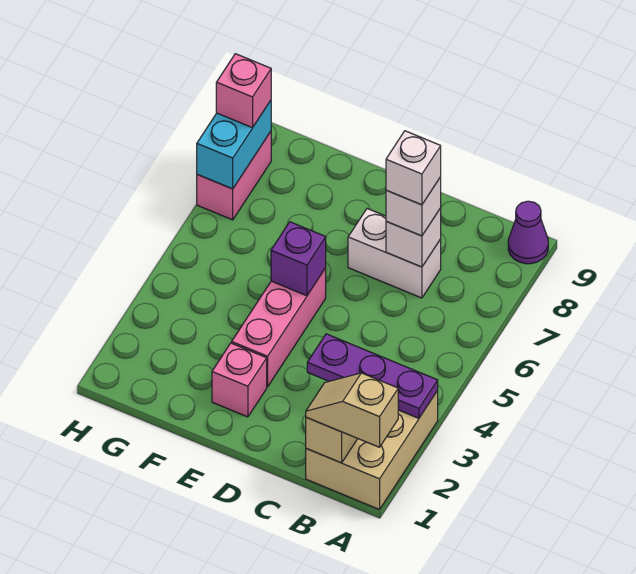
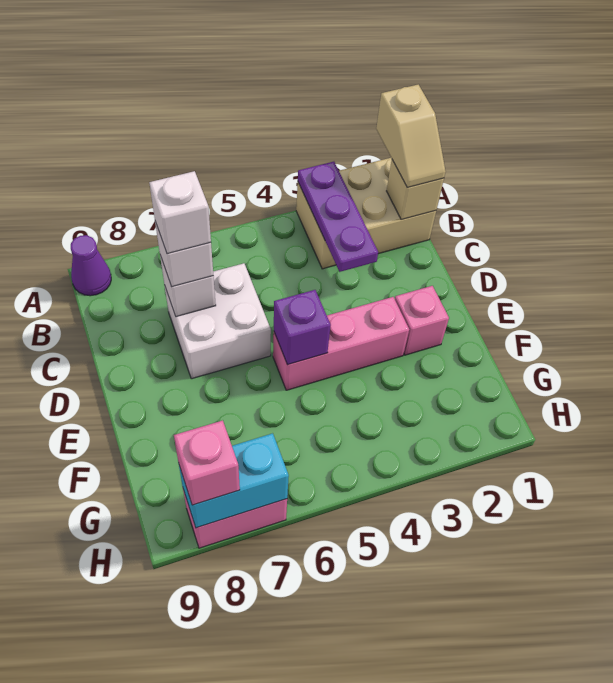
white 1x2 brick [348,209,441,298] -> white 2x2 brick [165,263,271,379]

